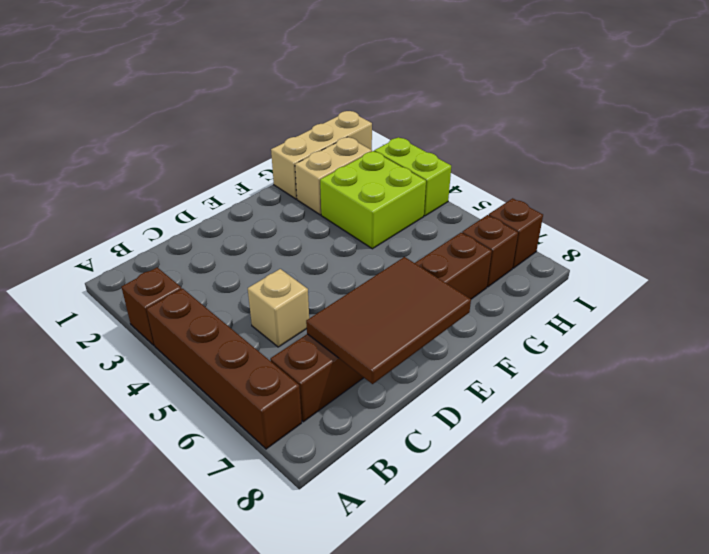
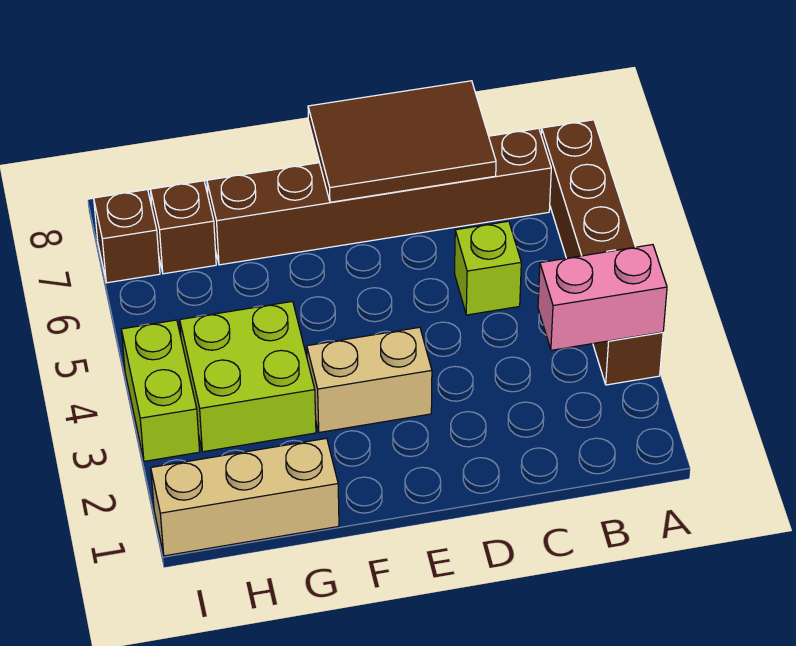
none -> pink 1x2 brick [538,245,667,350]
tan 1x1 brick [248,269,309,347] -> lime 1x1 brick [455,221,521,315]
tan 1x2 brick [295,137,372,215] -> tan 1x2 brick moved to [307,327,432,432]

